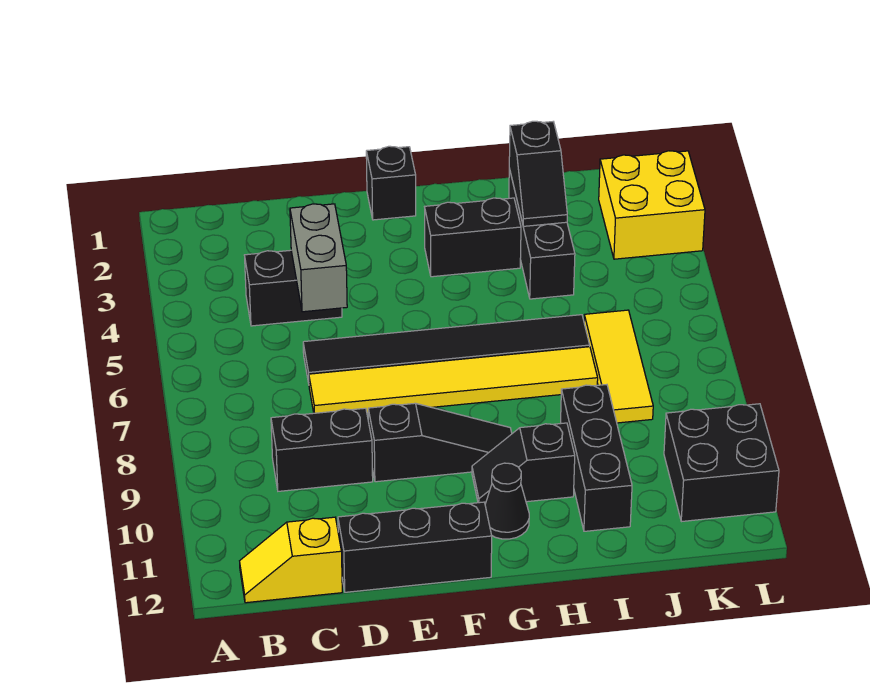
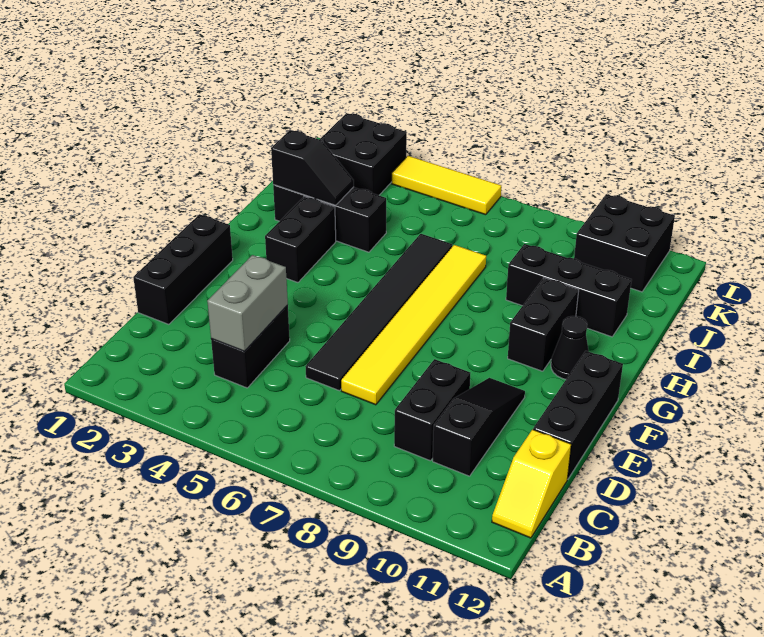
grey 1x2 brick [290,204,347,312] -> grey 1x2 brick turned to [207,255,288,351]
black 1x3 slope [368,403,512,482] -> black 1x3 slope moved to [433,378,525,476]
black 1x1 brick [366,146,416,220] -> black 1x3 brick [133,214,233,324]
black 1x2 slope [472,423,575,504] -> black 1x2 brick [508,278,579,371]
yellow 1x3 tile [584,310,653,423] -> yellow 1x3 tile moved to [392,156,501,215]
yellow 2x2 brick [599,151,705,259] -> black 2x2 brick [320,113,407,195]

